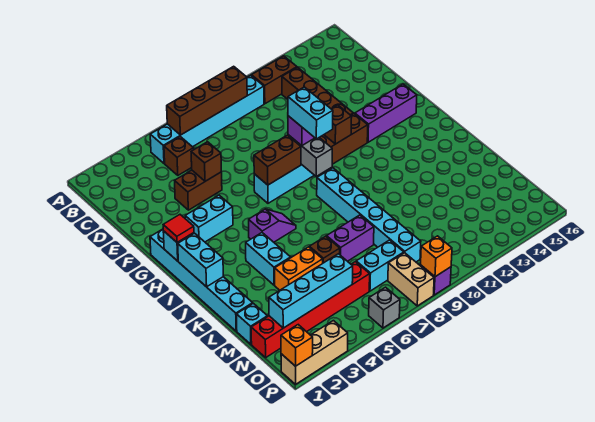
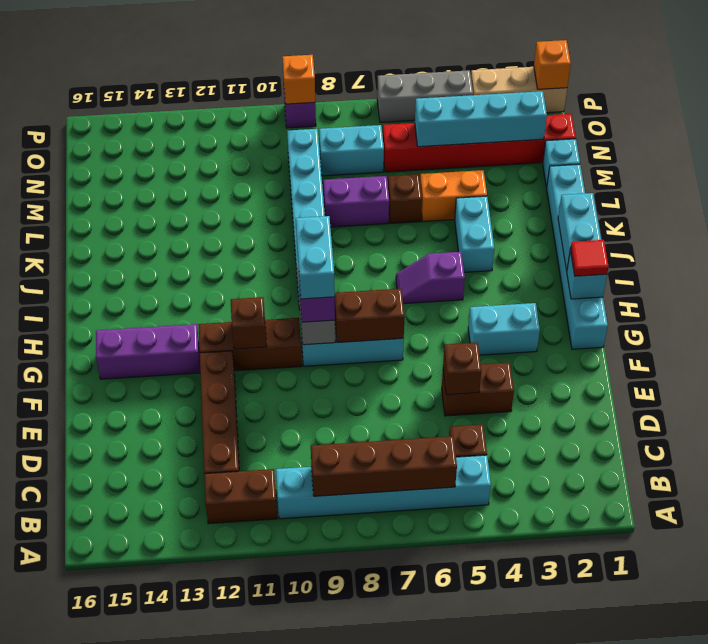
tan 1x2 brick [388,253,434,306] -> none
grey 1x1 brick [369,287,400,328] -> grey 1x3 brick [377,70,473,122]

